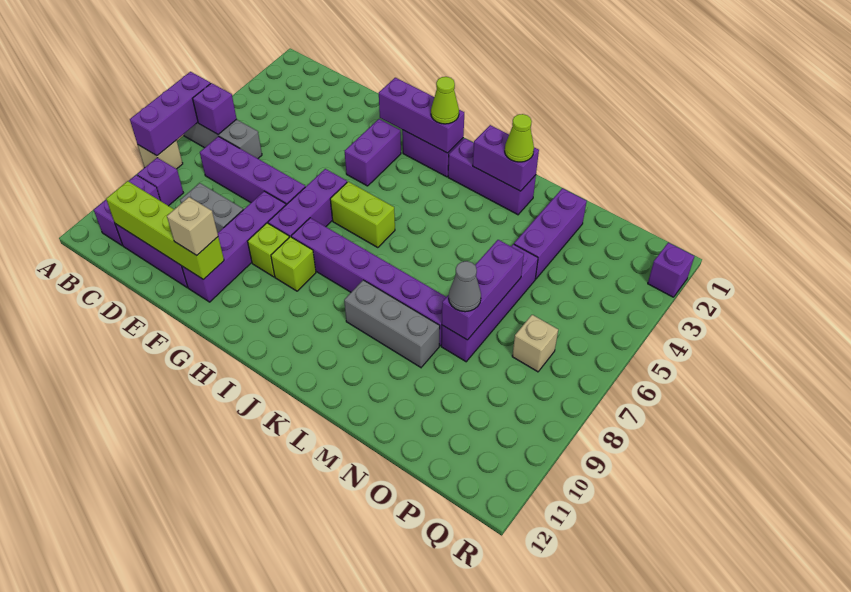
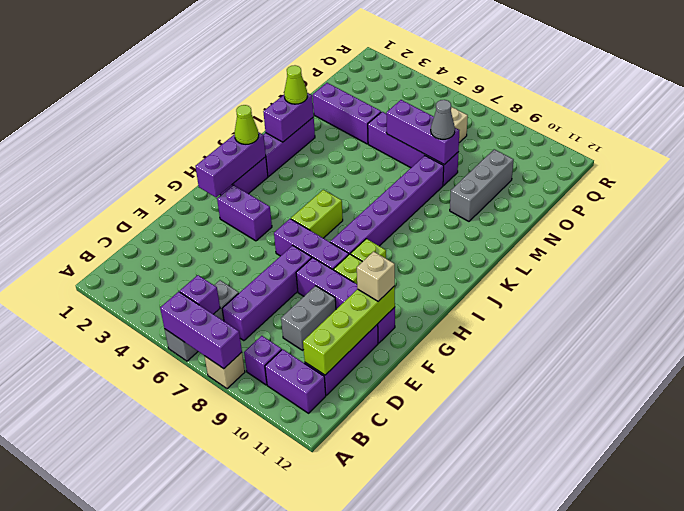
grey 1x3 brick [344,280,440,367] -> grey 1x3 brick moved to [450,149,513,221]
purple 1x1 brick [648,243,694,297] -> none

